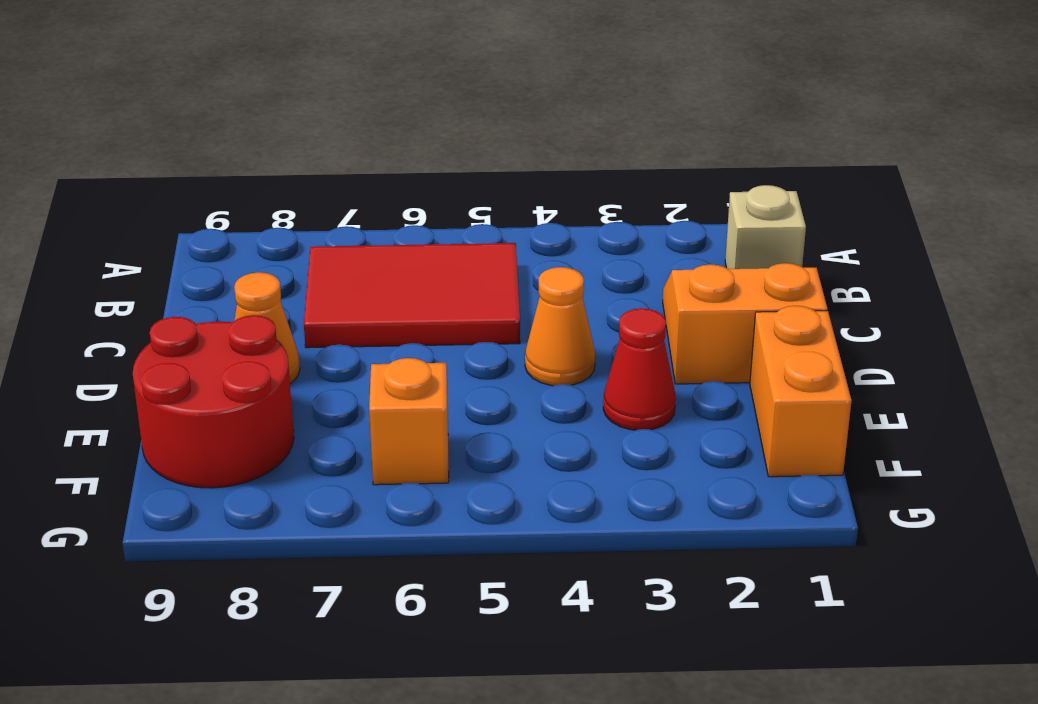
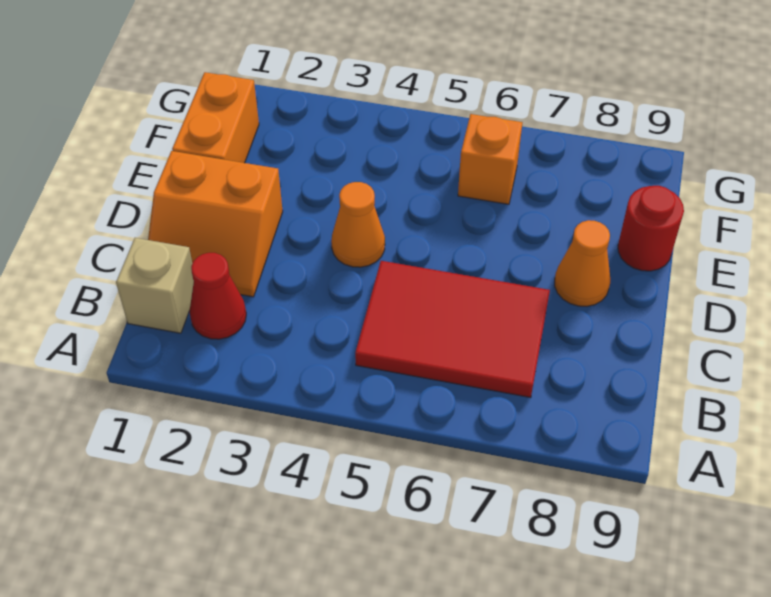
red 1x1 cone [603,308,676,430] -> red 1x1 cone moved to [189,253,246,339]
red 2x2 round brick [133,315,294,488] -> red 1x1 round brick [618,186,684,271]

